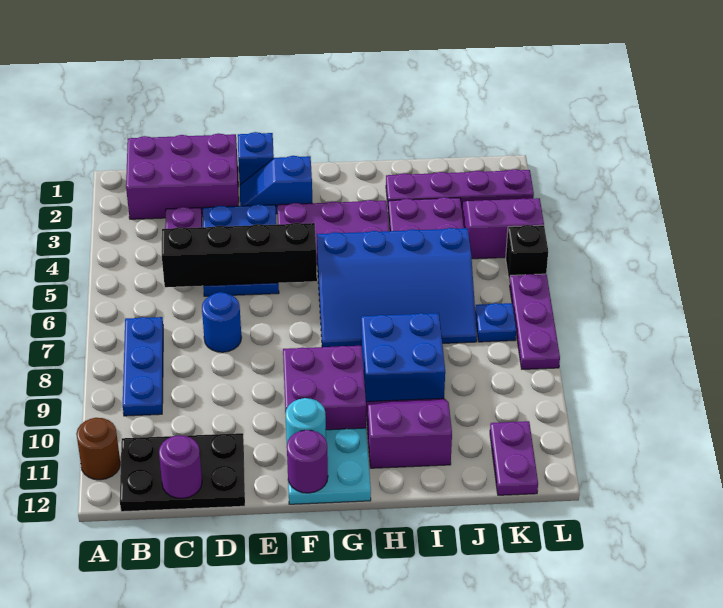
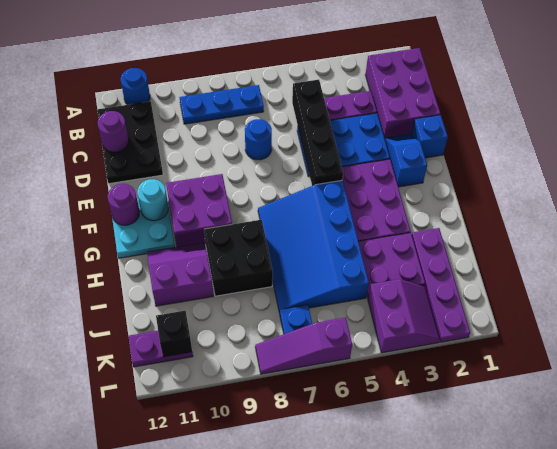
brown 1x1 round brick [76,418,120,480] -> blue 1x1 round brick [121,68,150,105]
blue 2x2 brick [361,313,445,402] -> black 2x2 brick [204,220,273,296]
purple 2x2 slope [366,398,452,468] -> purple 2x2 slope turned to [147,243,214,306]
black 1x1 brick [506,225,548,284] -> black 1x1 brick moved to [156,311,192,357]
purple 1x3 plate [510,274,560,369] -> purple 1x3 slope [255,317,352,374]

